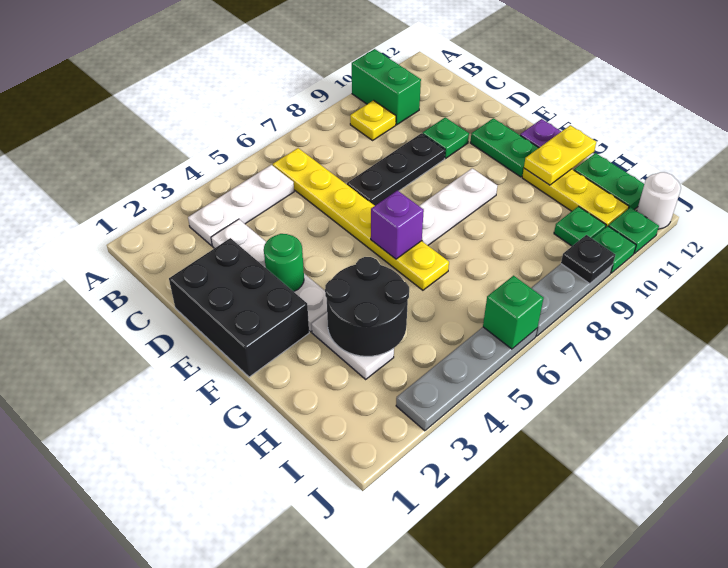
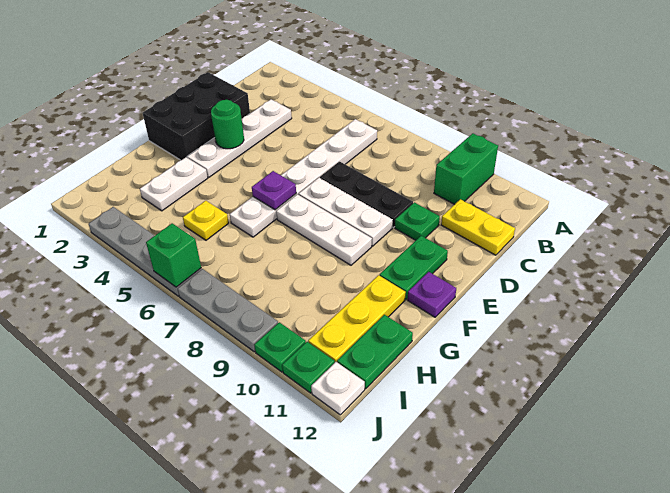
white 1x3 plate [188,165,294,246] -> white 1x3 plate moved to [299,178,393,246]
yellow 1x6 plate [273,148,449,290] -> white 1x6 plate [230,119,377,237]
yellow 1x1 plate [350,100,396,140] -> yellow 1x1 plate moved to [183,201,229,240]
purple 1x1 brick [371,191,424,259] -> purple 1x1 plate [252,171,296,210]
black 2x2 round brick [325,257,409,356] -> none
yellow 1x2 plate [524,125,596,185] -> yellow 1x2 plate moved to [441,199,515,255]
green 1x1 plate [554,206,606,246] -> none
black 1x1 plate [561,235,615,284] -> none
white 1x1 round brick [637,172,681,229] -> white 1x1 plate [311,362,365,415]

